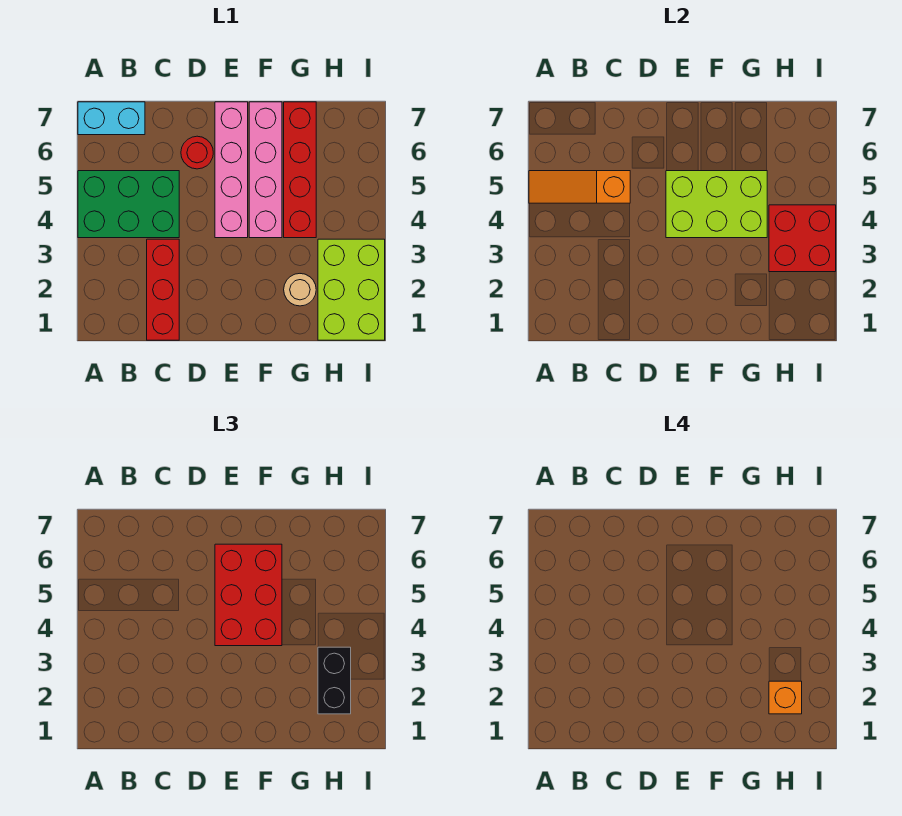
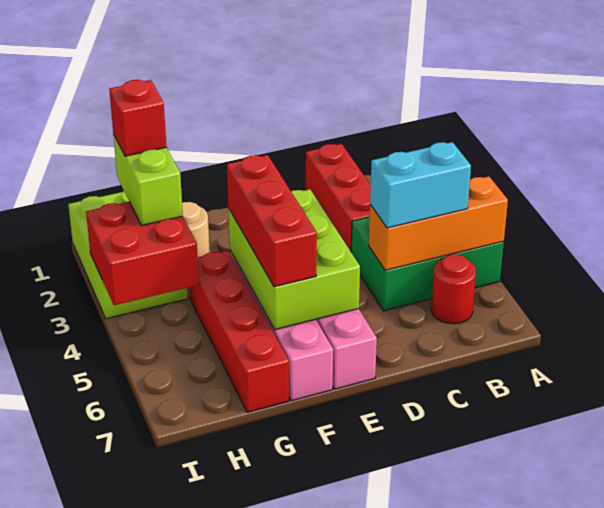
orange 1x3 slope [529,171,630,203] -> orange 1x3 brick [369,176,508,270]
cyan 1x2 brick [78,102,145,135] -> cyan 1x2 brick moved to [370,142,471,228]
red 1x1 round brick [181,136,213,169] -> red 1x1 round brick moved to [431,254,476,324]
lime 2x3 brick [666,171,767,238] -> lime 2x3 brick turned to [228,189,360,330]
red 2x3 brick [215,544,282,646] -> red 1x3 brick [227,155,317,287]
black 1x2 brick [318,647,351,714] -> lime 1x2 brick [113,134,183,226]
orange 1x1 brick [769,681,802,714] -> red 1x1 brick [109,80,167,156]

